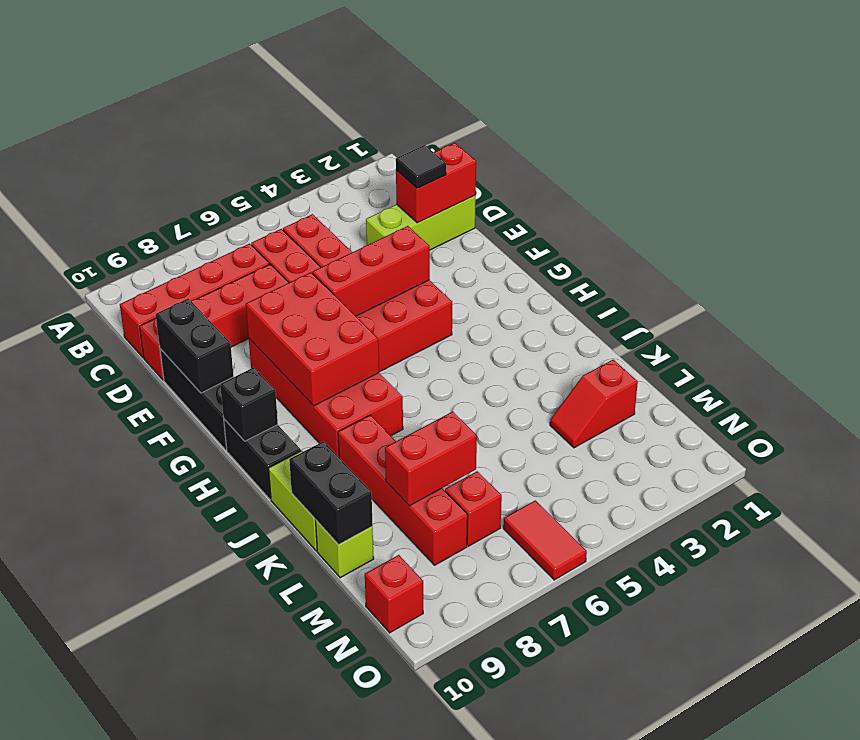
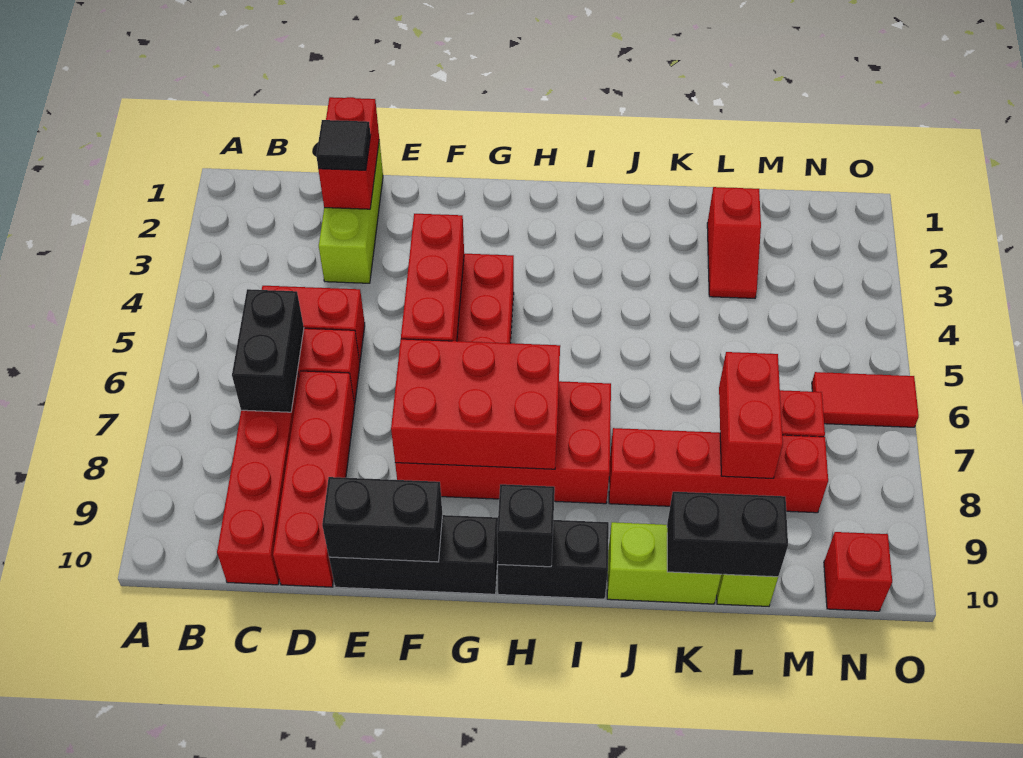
none -> black 1x2 brick [232,289,304,412]

